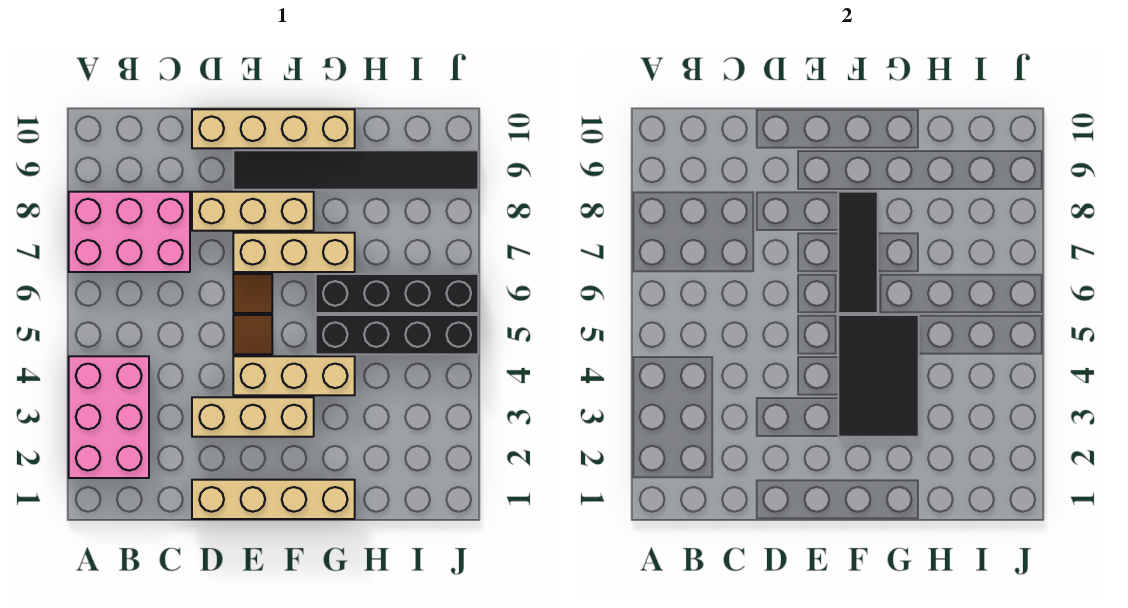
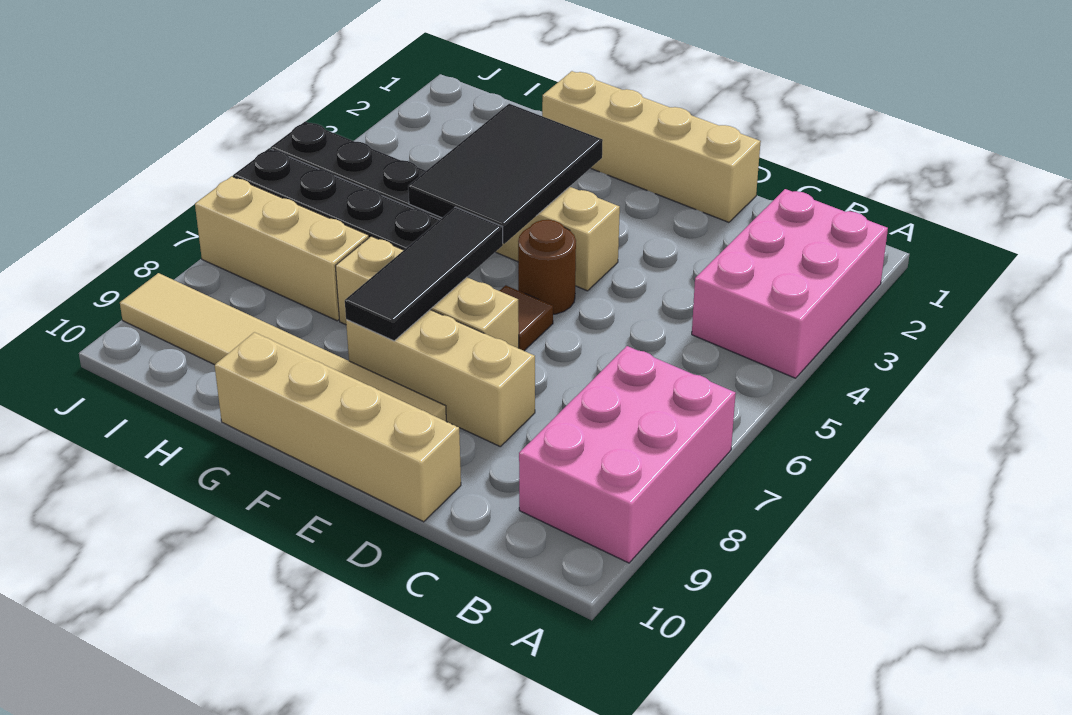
pink 2x3 brick [69,192,190,272] -> pink 2x3 brick turned to [519,346,736,563]
tan 1x3 brick [192,397,314,437] -> tan 1x3 brick moved to [195,176,369,321]
brown 1x1 tile [233,315,272,354] -> brown 1x1 round brick [518,220,576,314]
black 1x6 tile [233,150,478,190] -> tan 1x6 tile [120,273,446,421]

